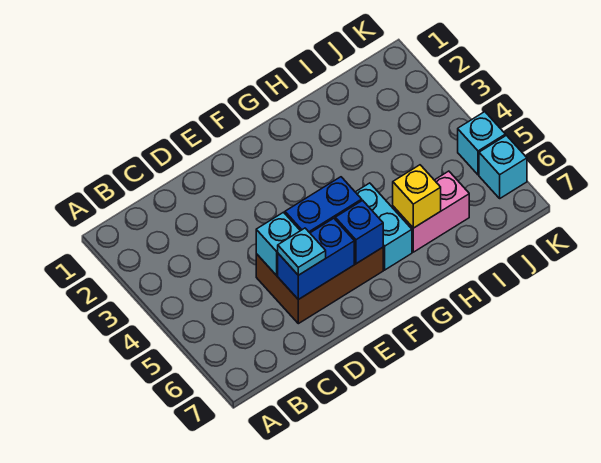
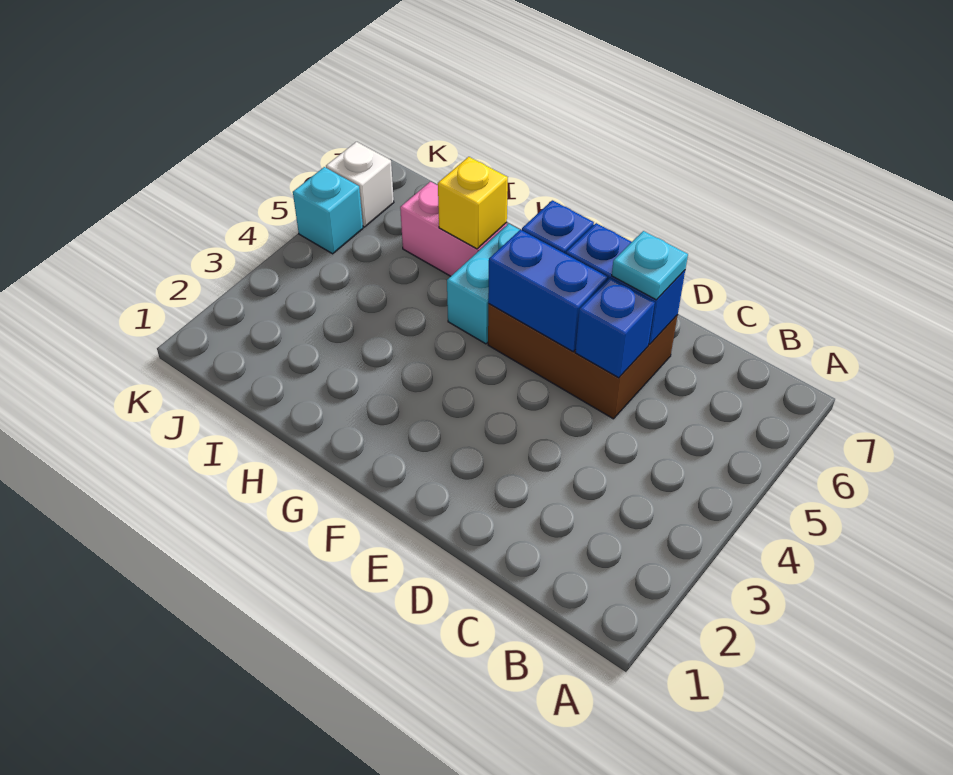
cyan 1x1 brick [256,212,300,276] -> blue 1x1 brick [575,278,655,378]
cyan 1x1 brick [479,135,527,198] -> white 1x1 brick [326,142,394,227]

